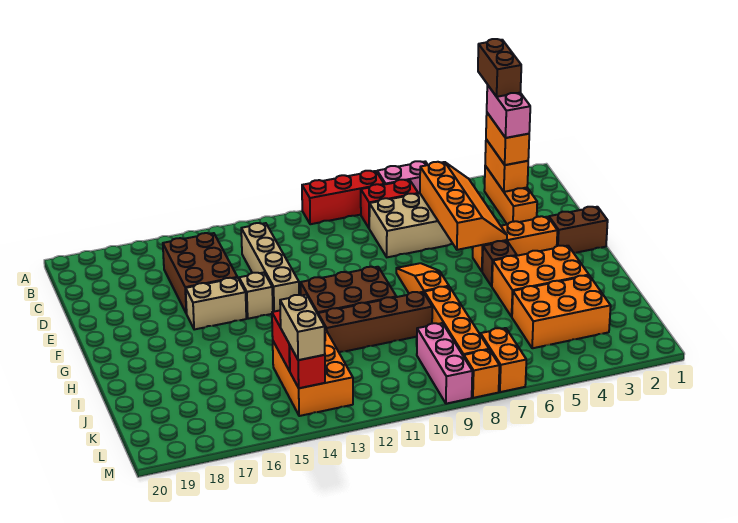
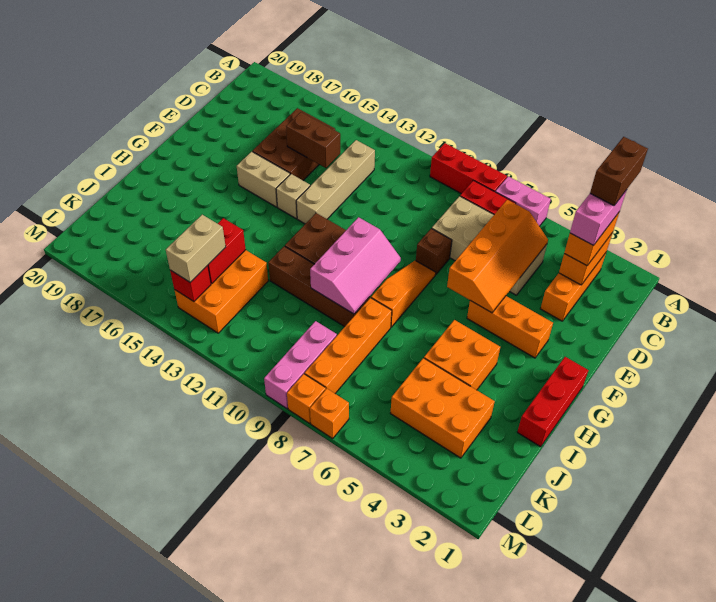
brown 1x2 brick [549,207,608,253] -> brown 1x2 brick moved to [286,112,340,168]
none -> red 1x3 brick [517,357,588,447]
brown 1x1 brick [482,241,517,286] -> brown 1x1 brick moved to [416,228,452,274]
none -> pink 2x3 slope [310,217,401,314]
orange 2x3 brick [492,246,589,317] -> orange 2x2 brick [424,320,500,390]
orange 1x2 brick [481,328,526,392] -> orange 1x1 brick [310,389,349,439]

